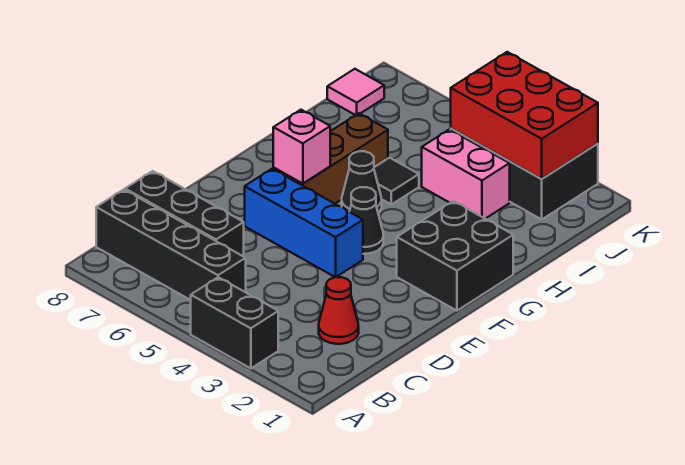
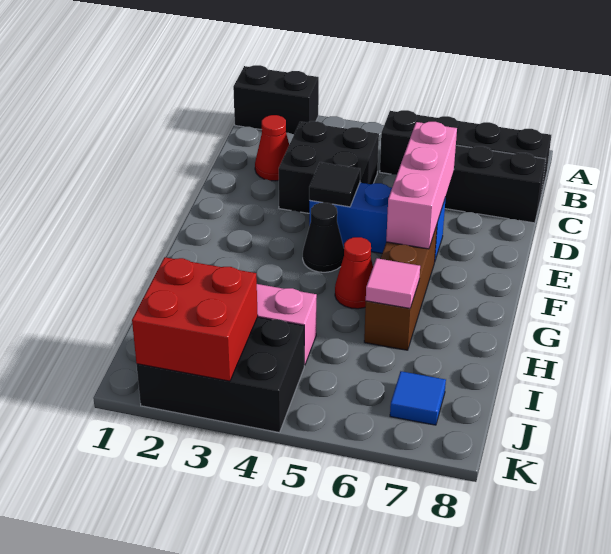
black 1x2 brick [191,277,278,368] -> black 1x2 brick moved to [233,65,319,134]
black 2x2 brick [397,201,513,311] -> black 2x2 brick moved to [279,121,379,213]
pink 1x1 brick [273,110,330,184] -> pink 1x3 brick [386,122,457,249]
black 1x1 cone [342,151,382,212] -> red 1x1 cone [335,237,373,309]
black 1x1 tile [374,158,419,204] -> black 1x1 tile moved to [309,162,360,207]
red 2x3 brick [451,52,598,179] -> red 2x2 brick [132,257,258,381]
none -> blue 1x1 tile [390,371,446,425]
pink 1x1 tile [327,69,384,115] -> pink 1x1 tile moved to [366,258,420,308]

